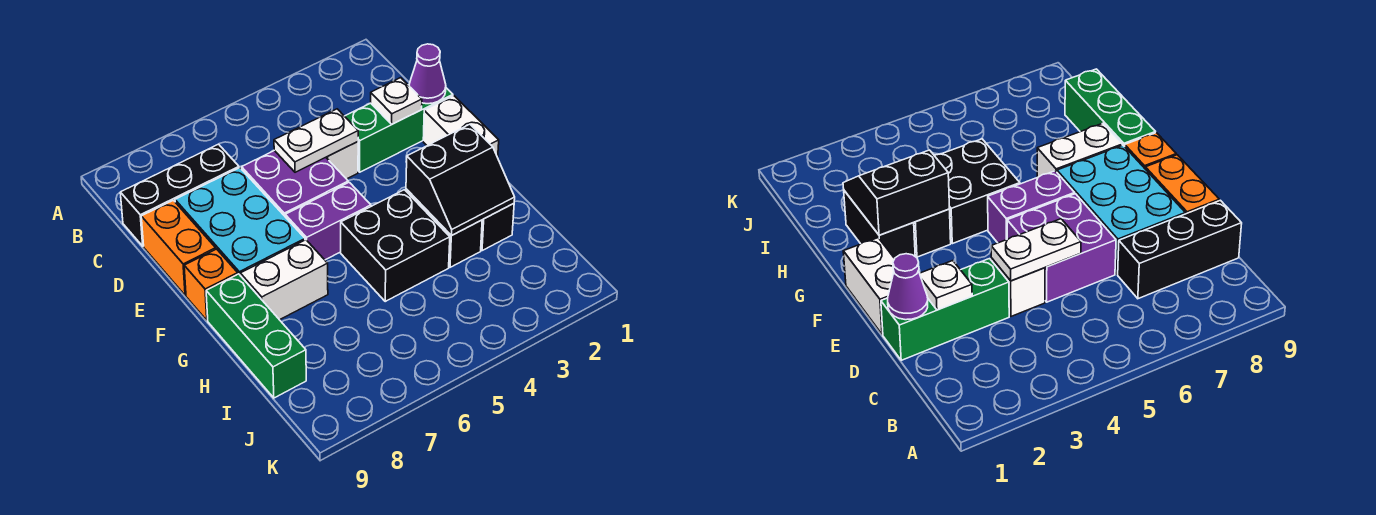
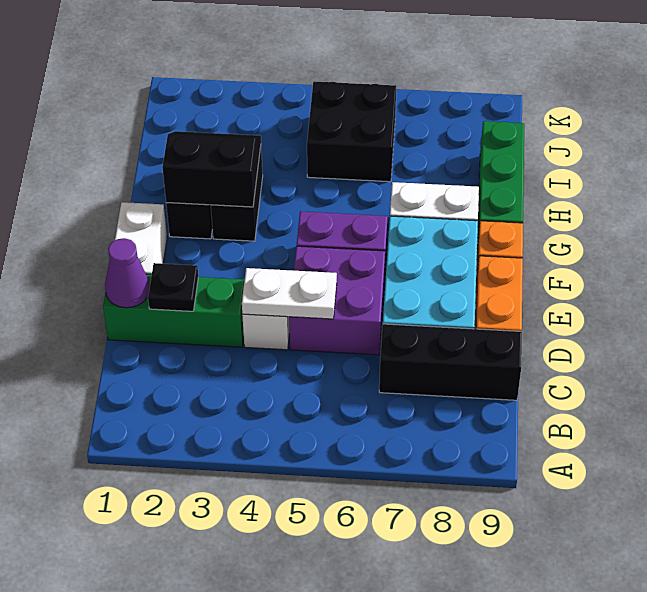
white 1x1 plate [371,78,422,124] -> black 1x1 plate [148,263,198,311]
black 2x2 brick [341,190,450,301] -> black 2x2 brick moved to [307,81,396,182]

